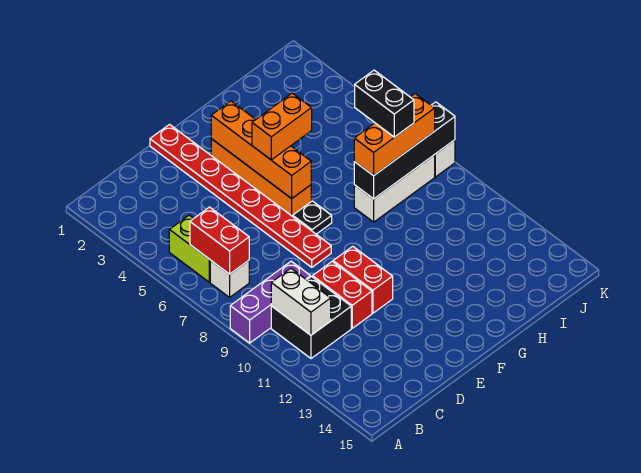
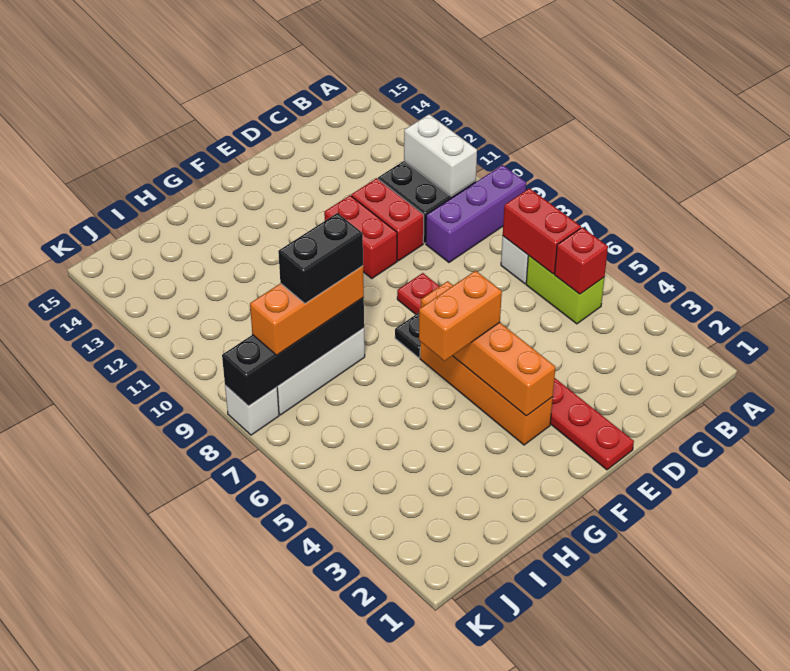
none -> red 1x1 brick [555,227,608,294]
black 1x2 brick [355,70,414,137] -> black 1x2 brick turned to [278,213,363,304]

